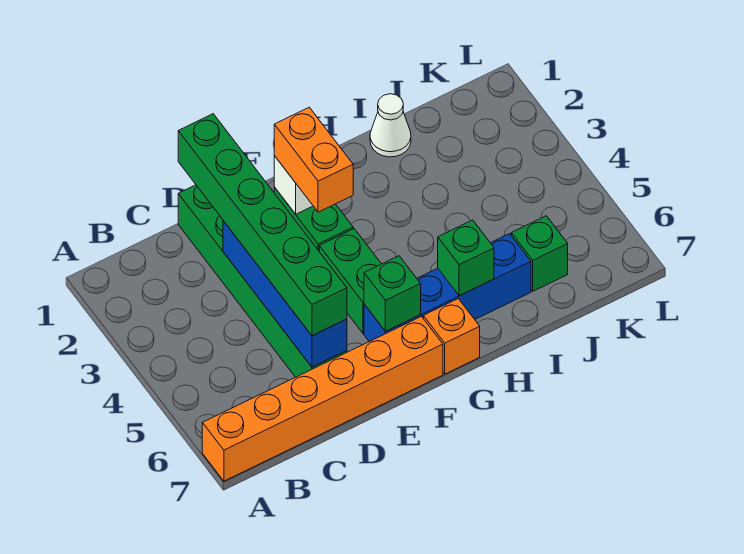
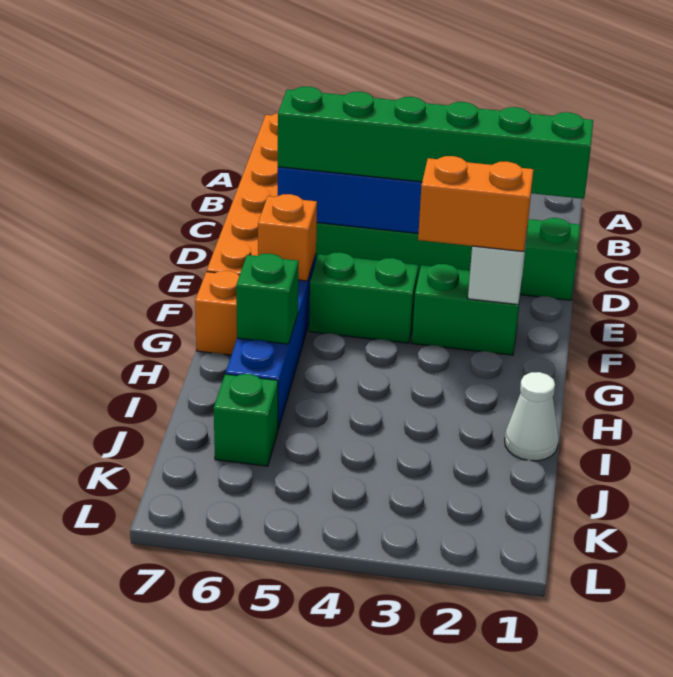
green 1x1 brick [364,256,421,332] -> orange 1x1 brick [258,194,317,281]

